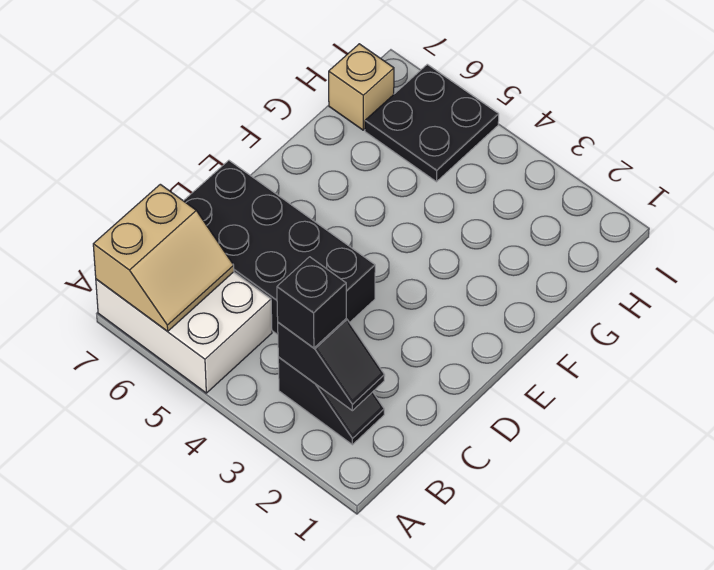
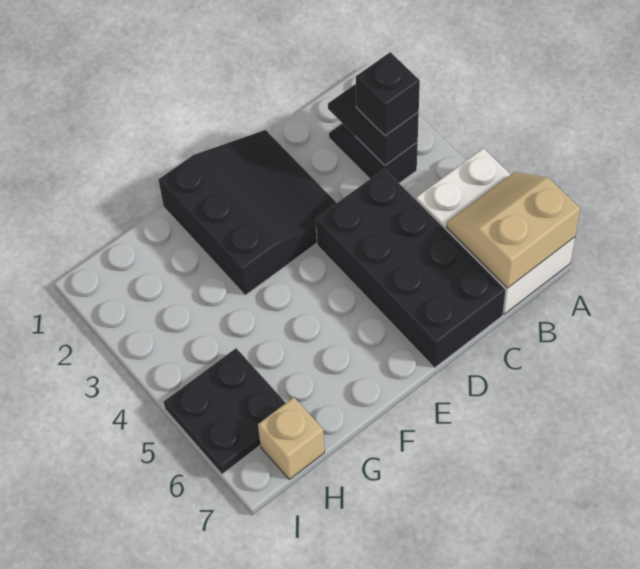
none -> black 3x3 slope [159,130,336,295]

